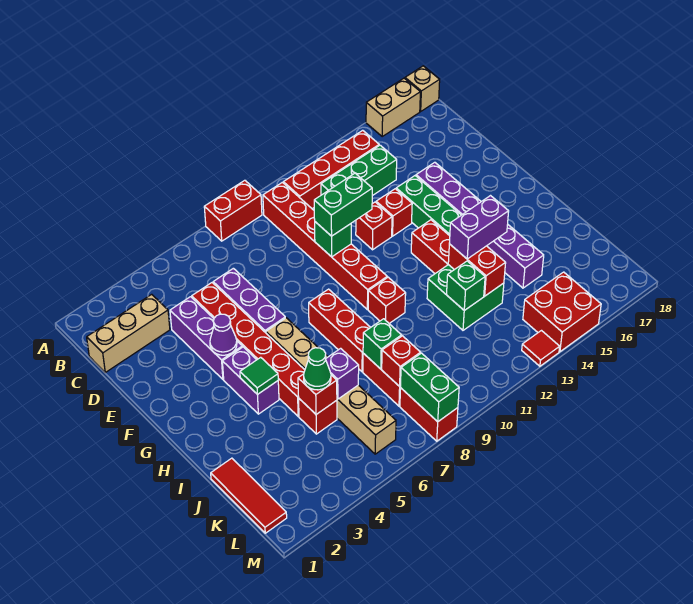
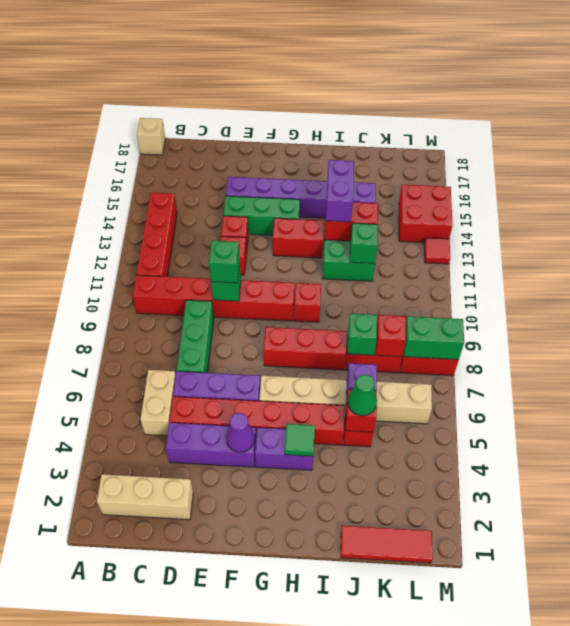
red 1x2 brick [204,180,262,241] -> none
tan 1x2 brick [366,78,420,136] -> tan 1x2 brick moved to [140,370,176,436]
tan 1x3 brick [87,294,170,372] -> tan 1x3 brick turned to [97,474,193,520]
green 1x3 brick [321,145,397,196] -> green 1x3 brick moved to [177,300,214,373]
green 1x2 brick [314,173,372,236] -> green 1x1 brick [209,241,240,283]

